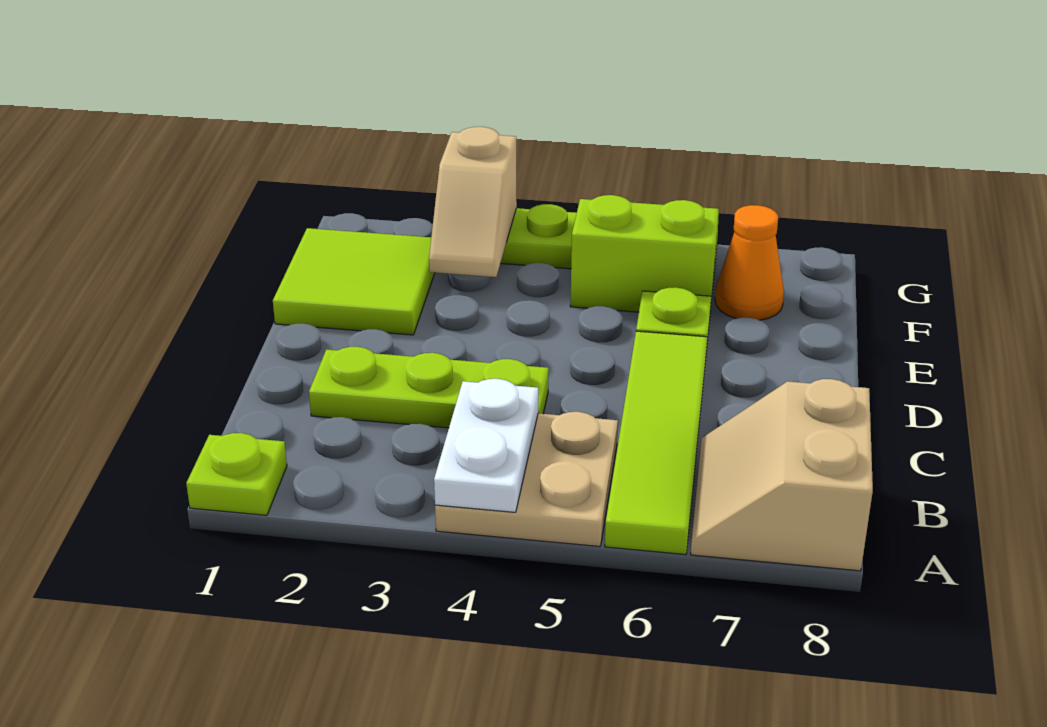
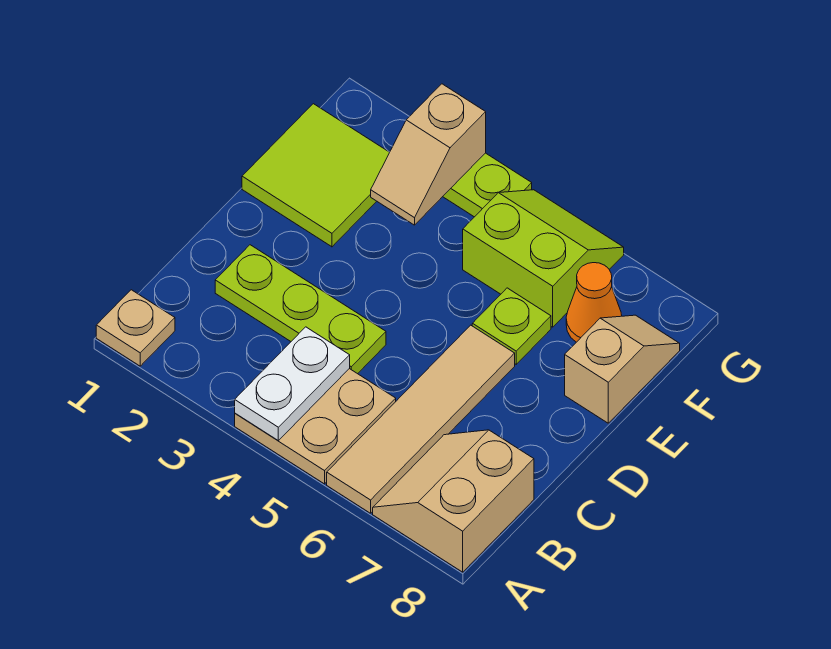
lime 1x1 plate [186,433,287,515] -> tan 1x1 plate [96,290,175,366]
lime 1x4 tile [605,331,707,555] -> tan 1x4 tile [327,325,515,513]
none -> tan 1x2 slope [565,315,680,423]

